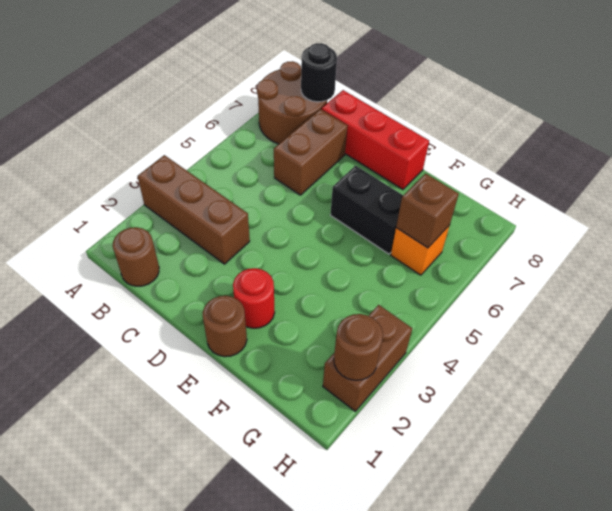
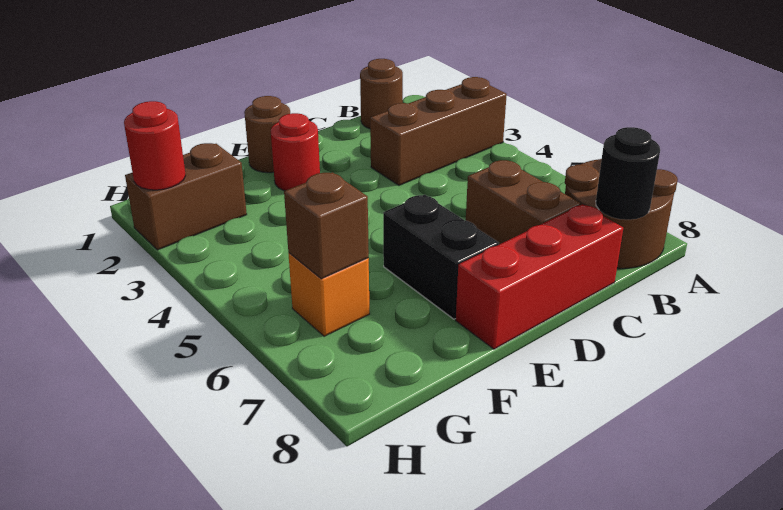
black 1x2 brick [330,166,403,254] -> black 1x2 brick turned to [383,195,499,319]
brown 1x2 brick [323,305,412,411] -> brown 1x2 brick turned to [125,143,247,250]
brown 1x1 round brick [334,314,383,380] -> red 1x1 round brick [124,101,186,190]

